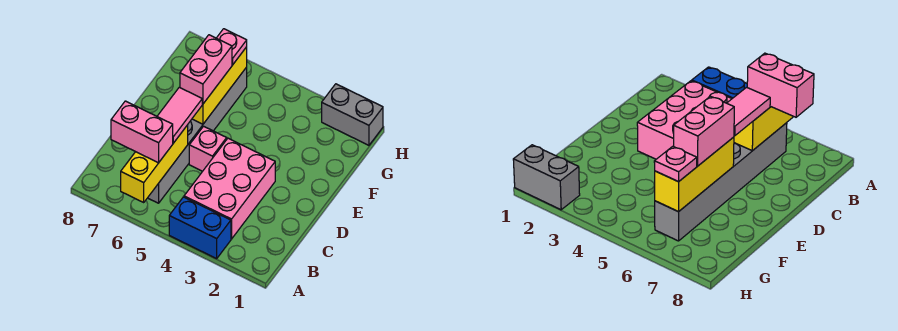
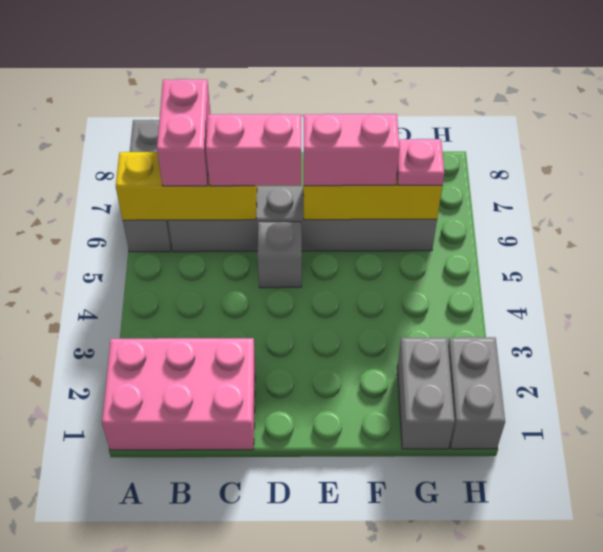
blue 1x2 brick [169,197,231,259] -> none
none -> grey 1x3 brick [123,120,171,252]
pink 2x3 brick [184,138,275,239] -> pink 2x3 brick moved to [102,338,255,450]
pink 1x2 tile [157,87,202,143] -> pink 1x2 brick [206,114,301,186]
pink 1x1 brick [189,126,227,171] -> grey 1x1 brick [258,222,302,288]
none -> grey 1x2 brick [397,338,455,449]

